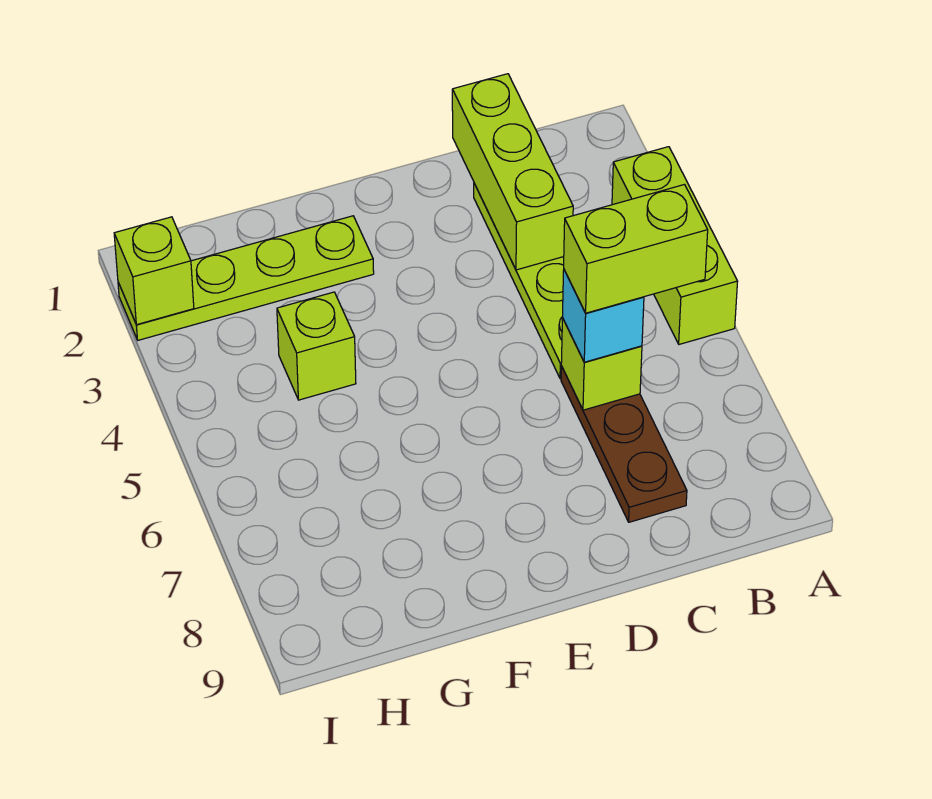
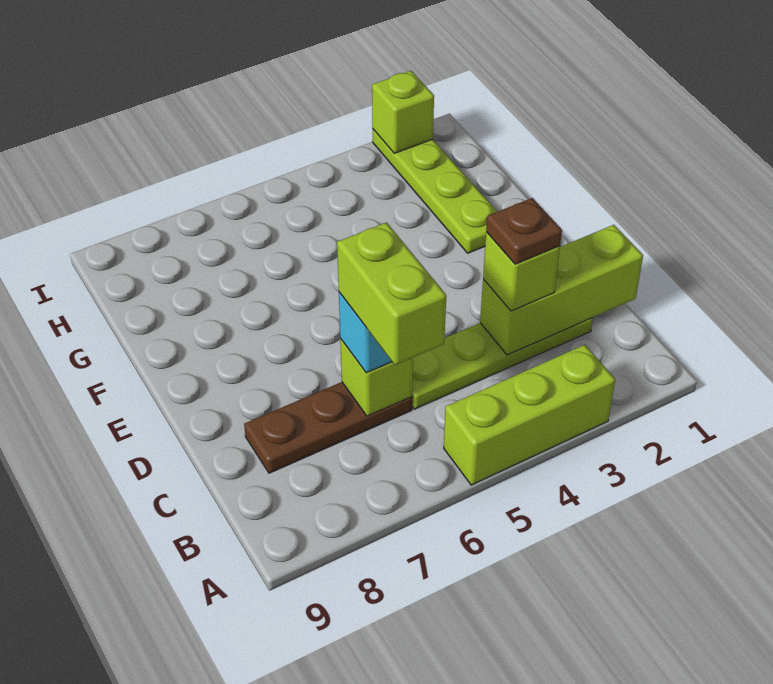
none -> brown 1x1 plate [486,198,562,264]
lime 1x1 brick [277,292,356,400] -> lime 1x1 brick moved to [483,232,560,311]

